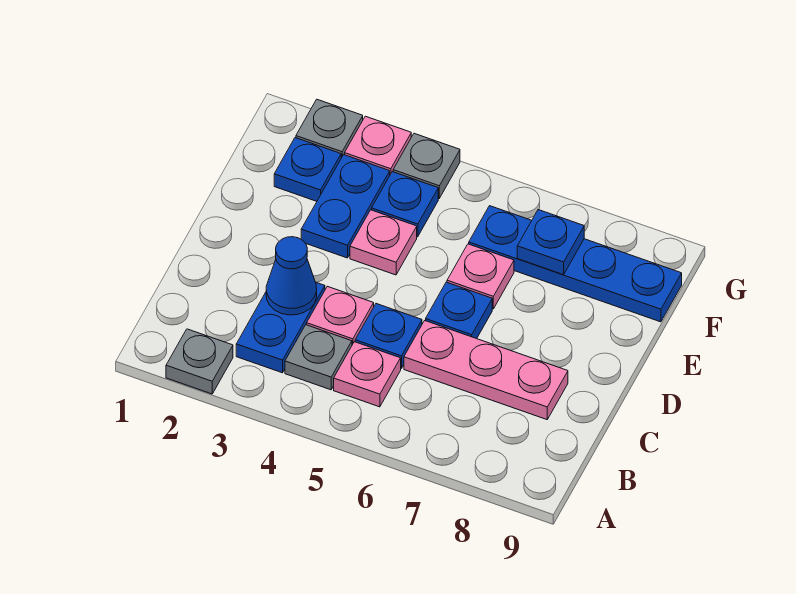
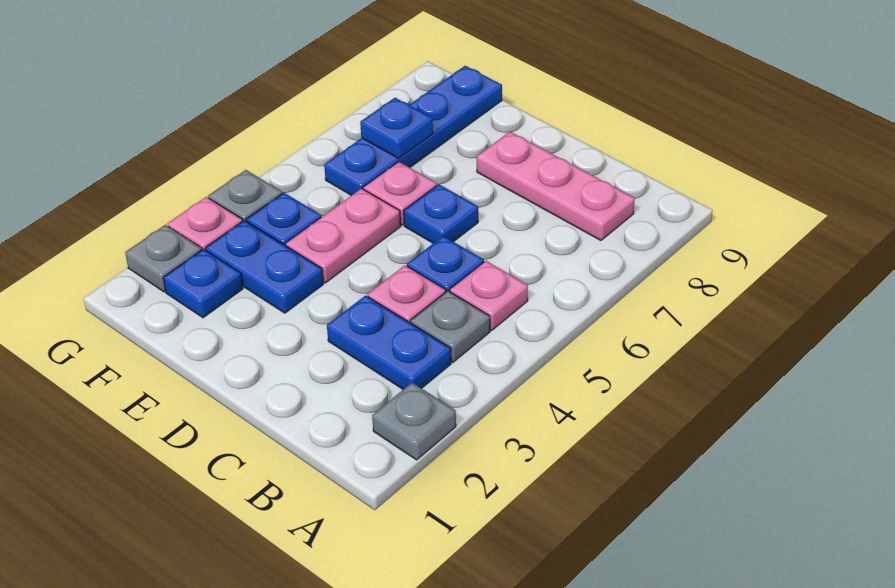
blue 1x1 cone [266,237,317,315] -> none
pink 1x3 plate [404,321,568,420] -> pink 1x3 plate turned to [477,132,635,240]
pink 1x1 plate [350,210,417,275] -> pink 1x2 plate [286,188,401,283]

